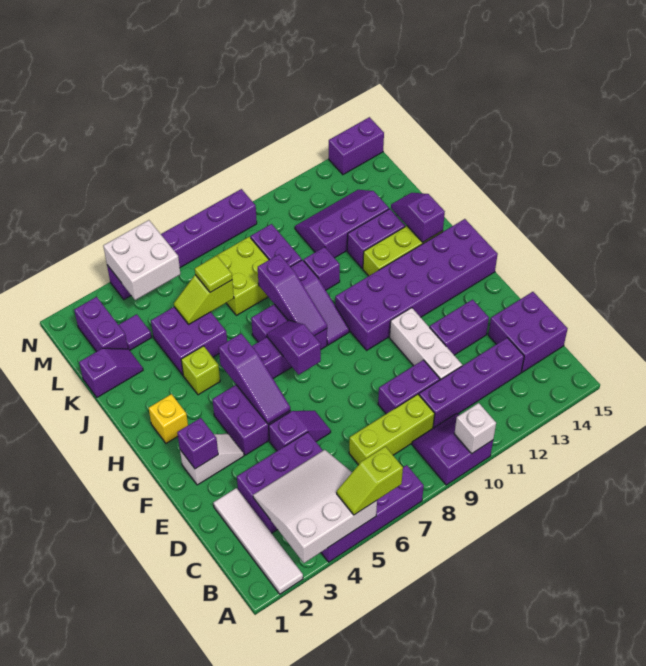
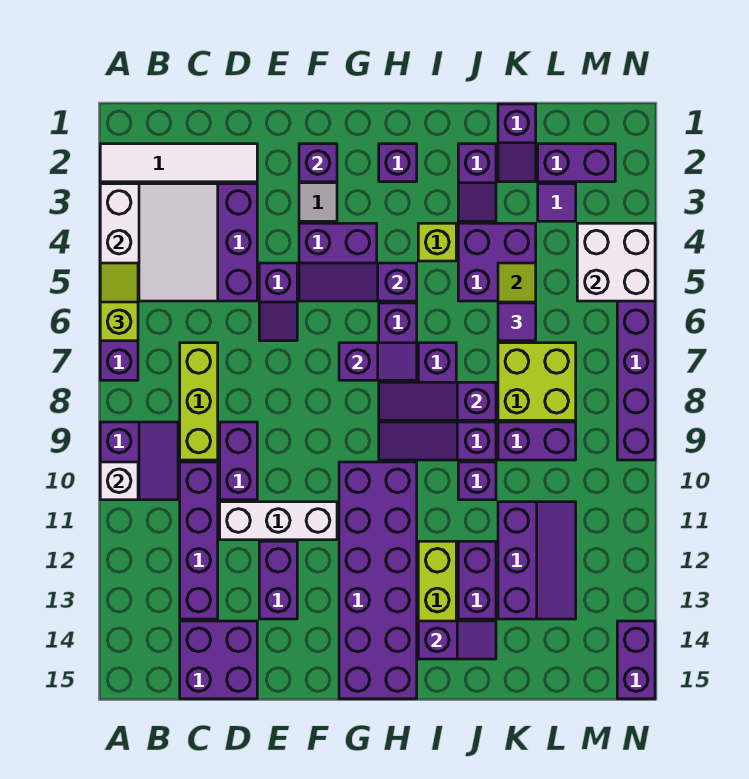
yellow 1x1 brick [149,394,188,443] -> purple 1x1 brick [379,144,417,182]
none -> purple 1x2 slope [458,144,496,221]
lime 1x1 tile [195,256,232,292] -> purple 1x1 tile [498,303,536,341]

